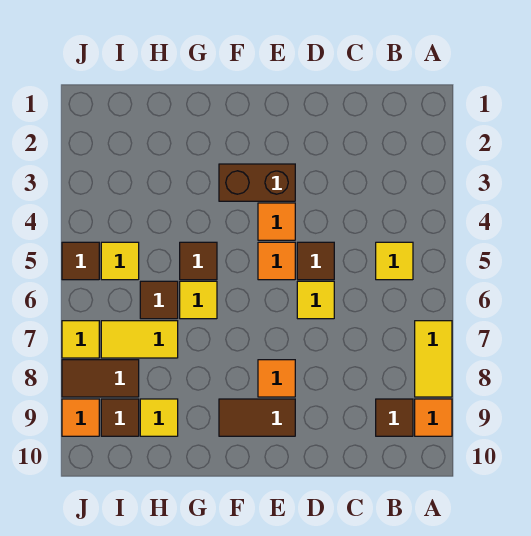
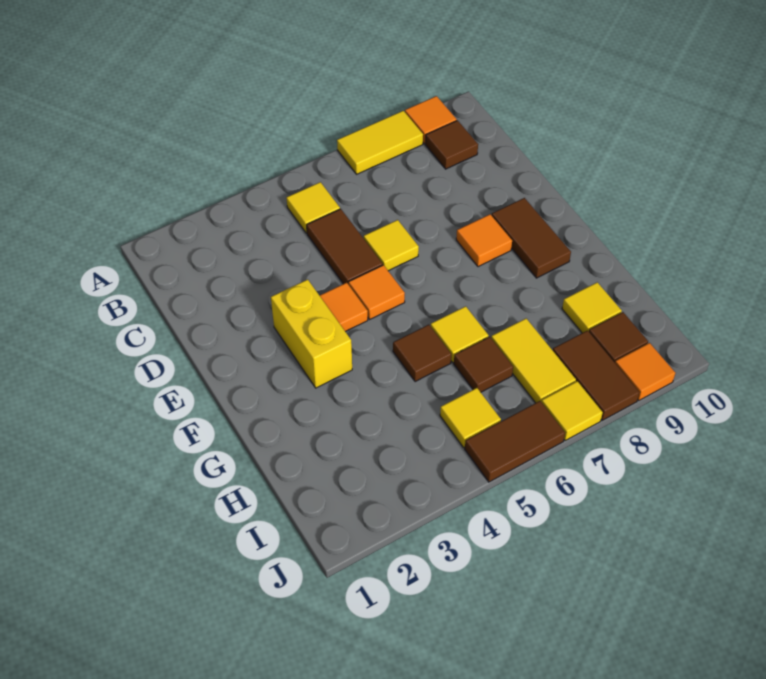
brown 1x1 tile [297,242,334,280] -> brown 1x2 tile [307,209,383,285]
brown 1x2 brick [219,164,295,201] -> yellow 1x2 brick [271,279,352,388]
brown 1x1 tile [62,242,99,280] -> brown 1x2 tile [465,401,565,482]

